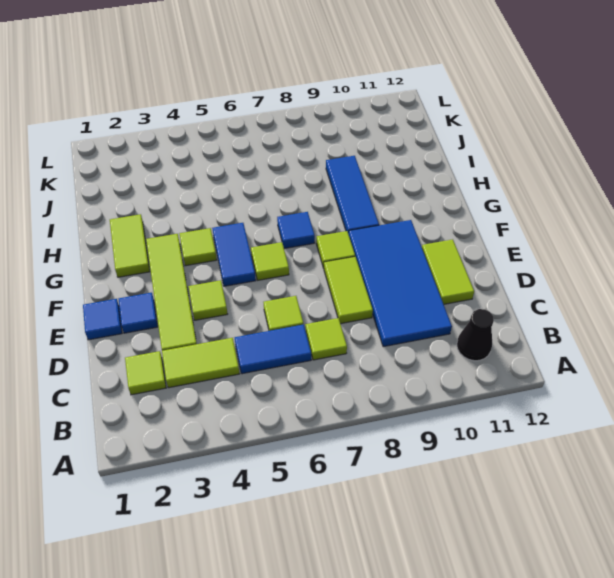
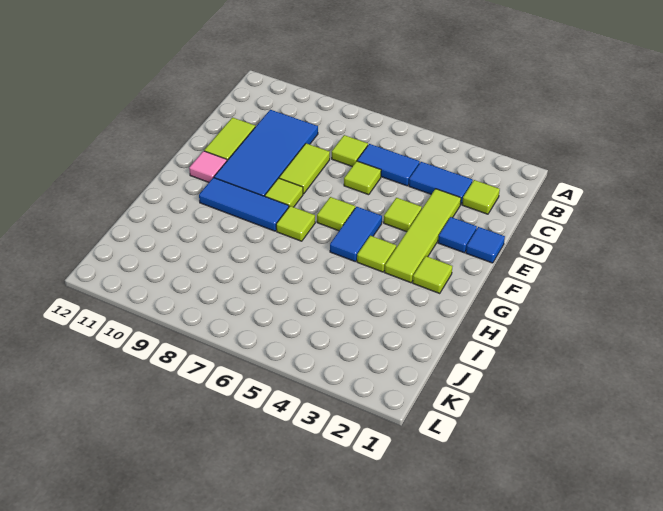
black 1x1 cone [457,309,494,361] -> none
lime 1x2 tile [162,338,239,388] -> blue 1x2 tile [409,162,473,205]
none -> pink 1x1 tile [189,151,227,182]
lime 1x2 tile [110,214,150,277] -> lime 1x1 tile [413,256,452,293]
blue 1x1 tile [277,212,315,249] -> lime 1x1 tile [276,206,315,241]
blue 1x3 tile [326,156,379,234] -> blue 1x3 tile turned to [199,178,289,231]

